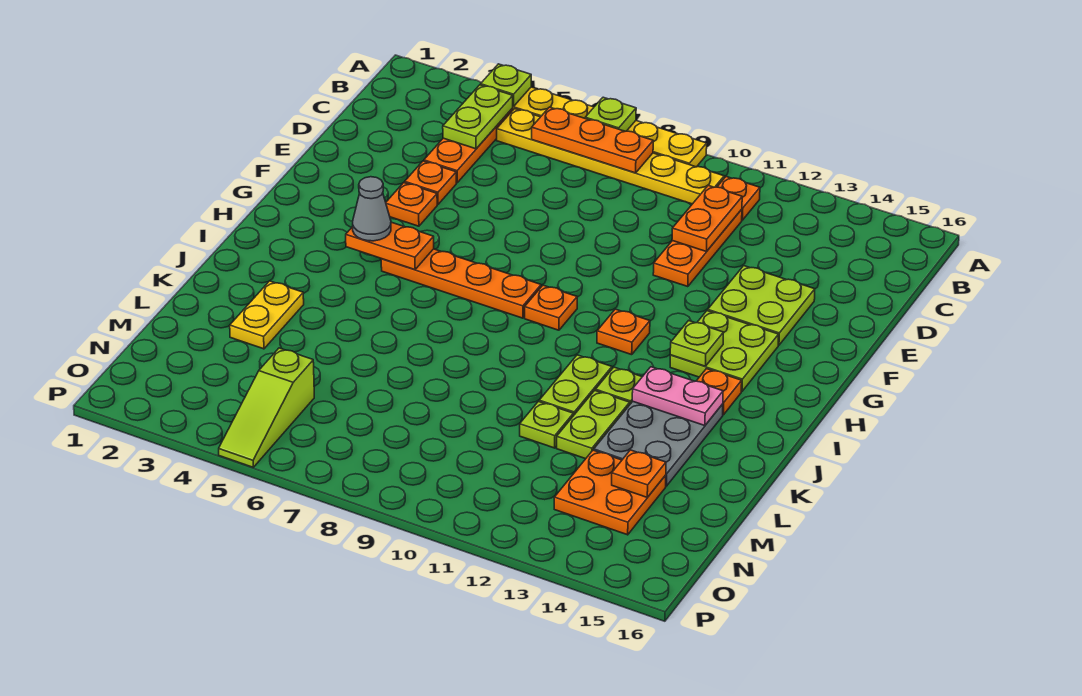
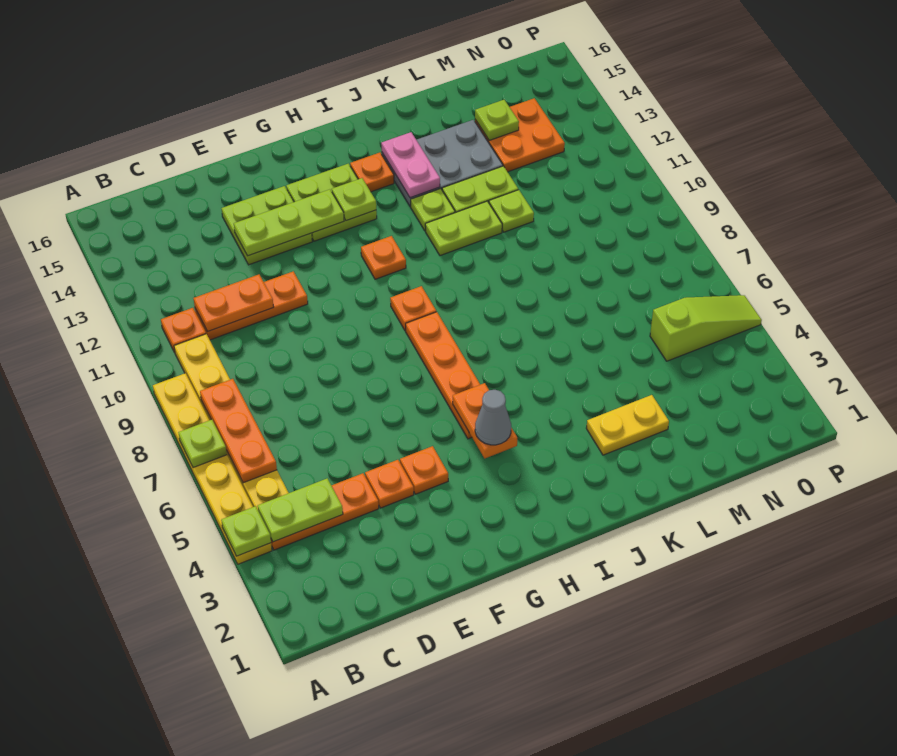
none -> lime 1x3 plate [234,189,344,256]
orange 1x1 plate [612,450,666,497] -> lime 1x1 plate [475,100,519,140]

